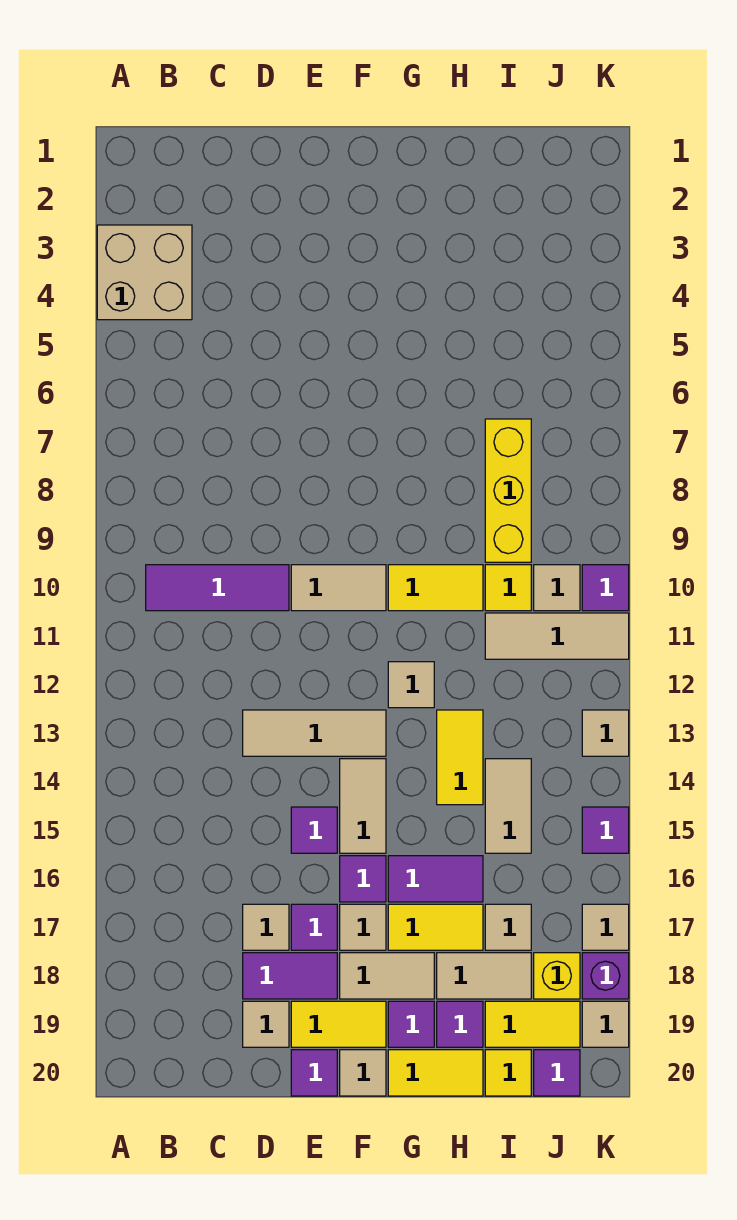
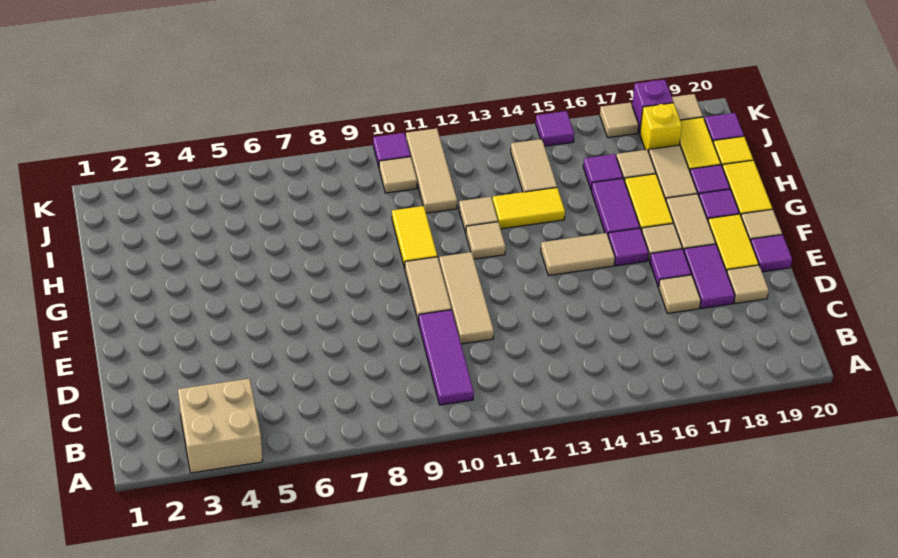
tan 1x3 tile [243,710,386,756] -> tan 1x3 tile moved to [439,252,494,344]
purple 1x1 tile [291,807,337,853] -> purple 1x1 tile moved to [583,154,623,190]
yellow 1x3 brick [485,419,531,562] -> none
yellow 1x1 tile [485,565,531,611] -> none
tan 1x2 tile [485,759,531,853] -> tan 1x2 tile turned to [511,139,557,192]
tan 1x1 tile [582,710,629,756] -> tan 1x1 tile moved to [459,197,498,233]

